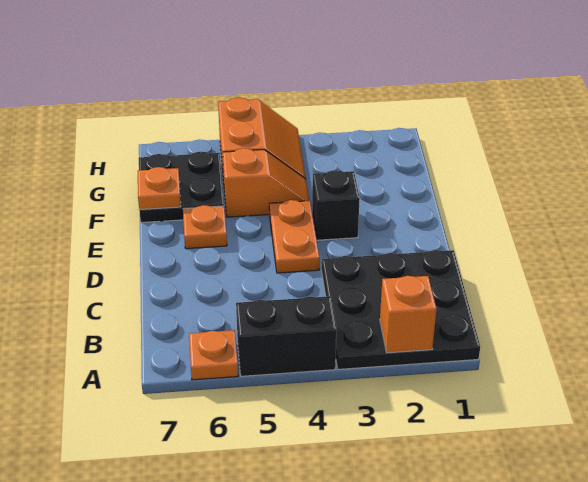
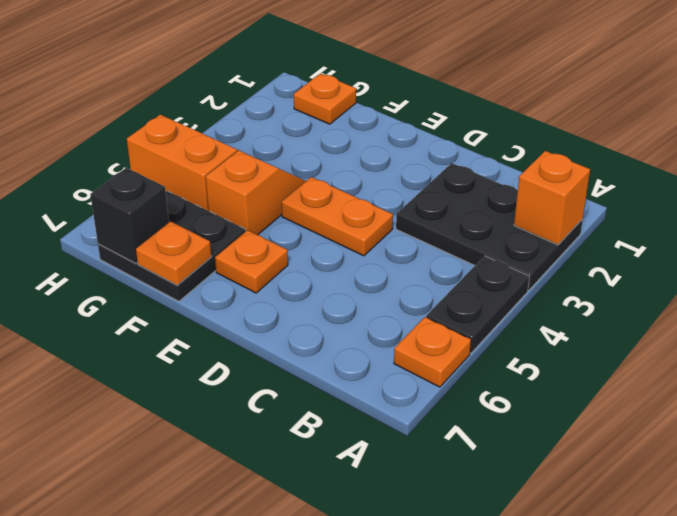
black 3x3 plate [322,250,480,369] -> black 2x3 plate [396,163,583,290]
black 1x2 brick [236,296,336,376] -> black 1x2 plate [426,256,529,353]
black 1x1 brick [312,170,360,240] -> black 1x1 brick moved to [90,168,169,263]
none -> orange 1x1 plate [294,74,356,124]

